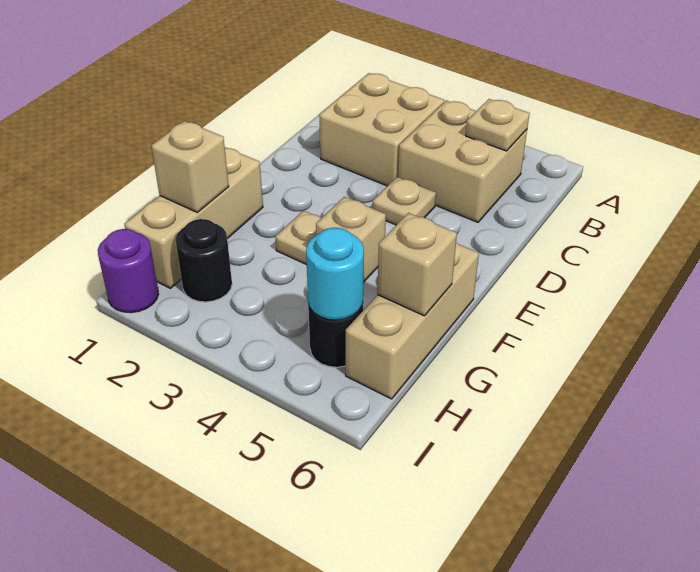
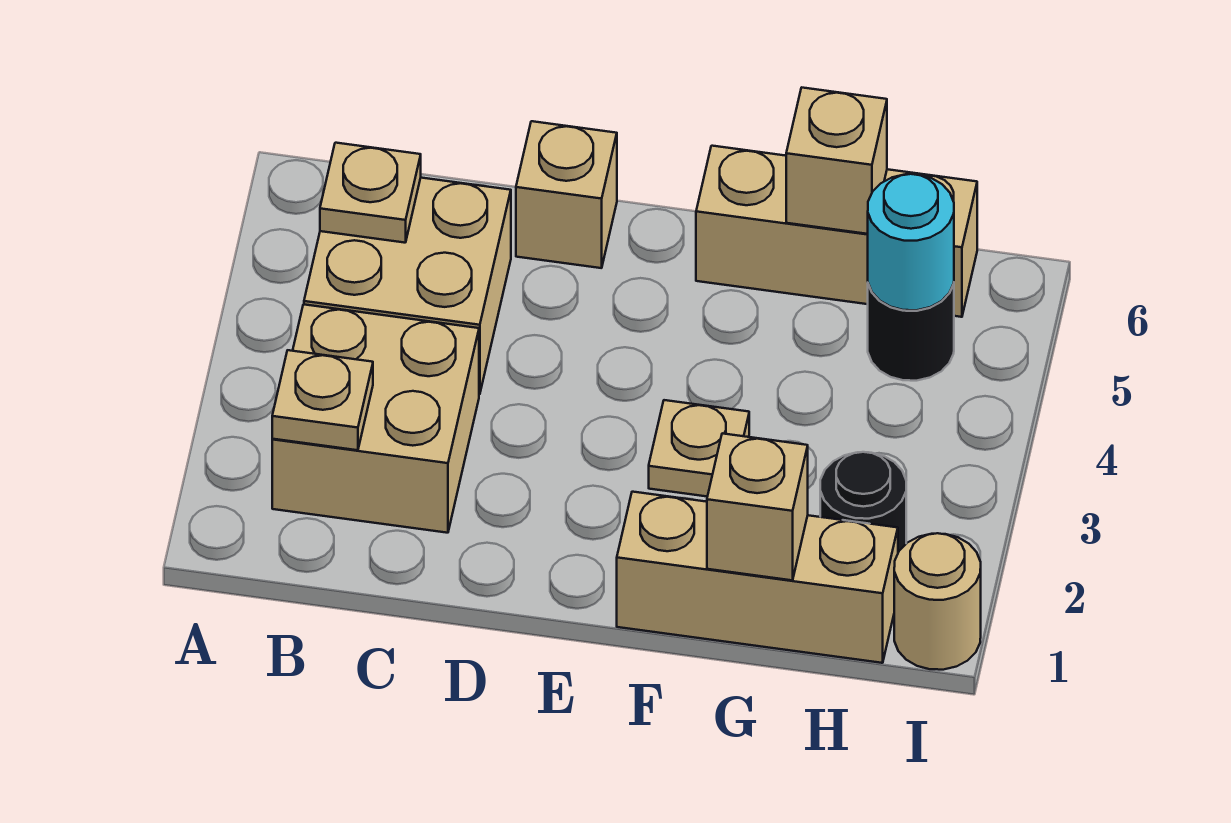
tan 1x1 plate [372,177,436,225] -> tan 1x1 plate moved to [272,350,373,450]
tan 1x1 brick [316,197,386,282] -> tan 1x1 brick moved to [516,121,617,268]
purple 1x1 round brick [98,229,158,313] -> tan 1x1 round brick [894,533,981,670]

